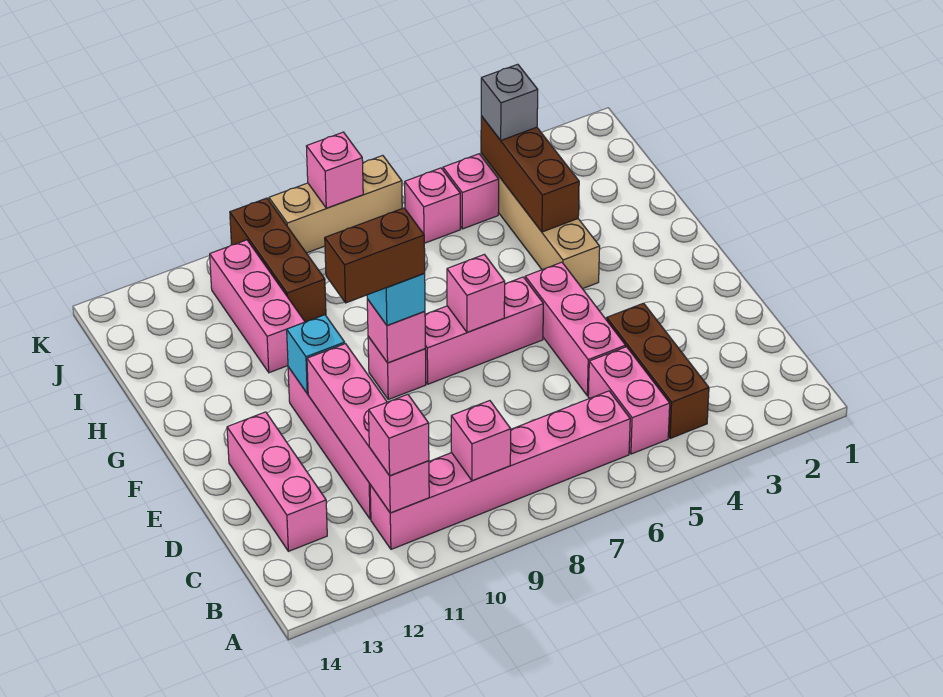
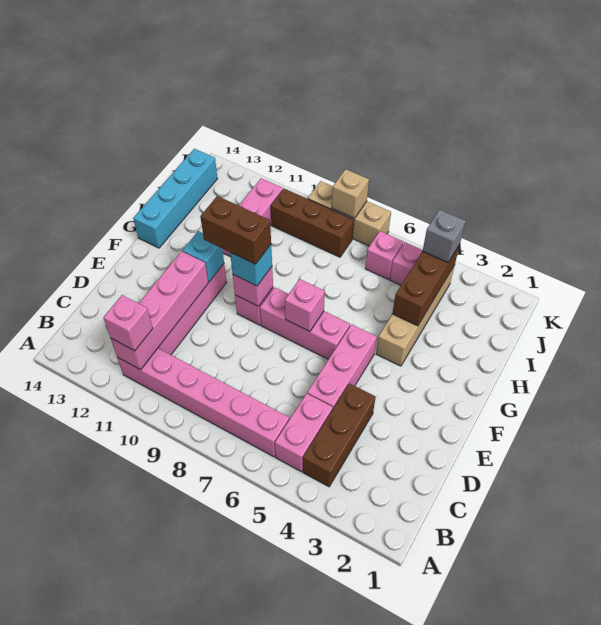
pink 1x1 brick [451,401,511,481] -> none
pink 1x3 brick [227,412,327,551] -> none
none -> cyan 1x4 brick [133,149,217,248]
brown 1x3 brick [230,198,326,322] -> brown 1x3 brick turned to [271,189,354,257]
pink 1x1 brick [306,132,363,208] -> tan 1x1 brick [332,169,369,218]

